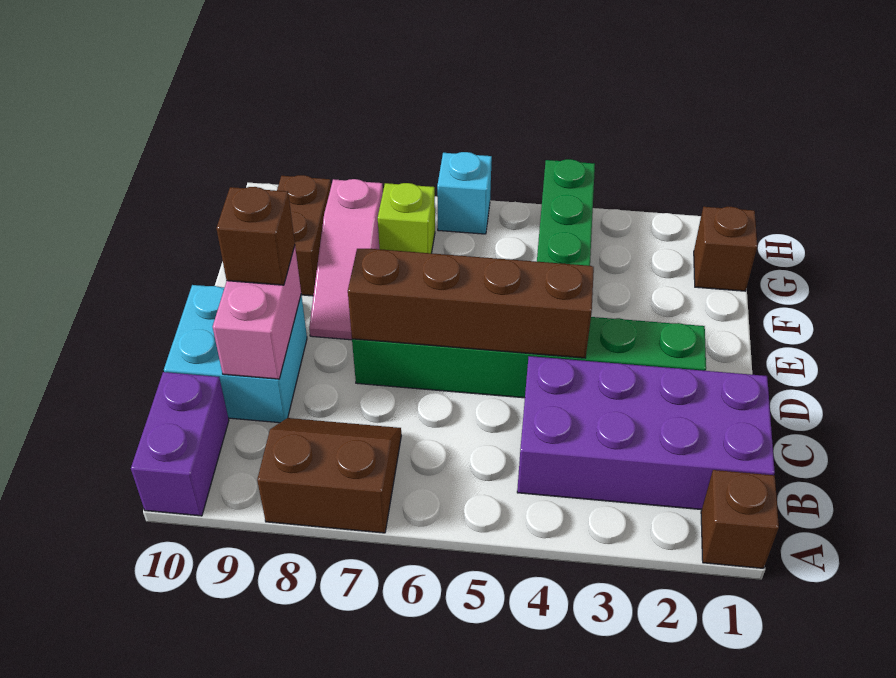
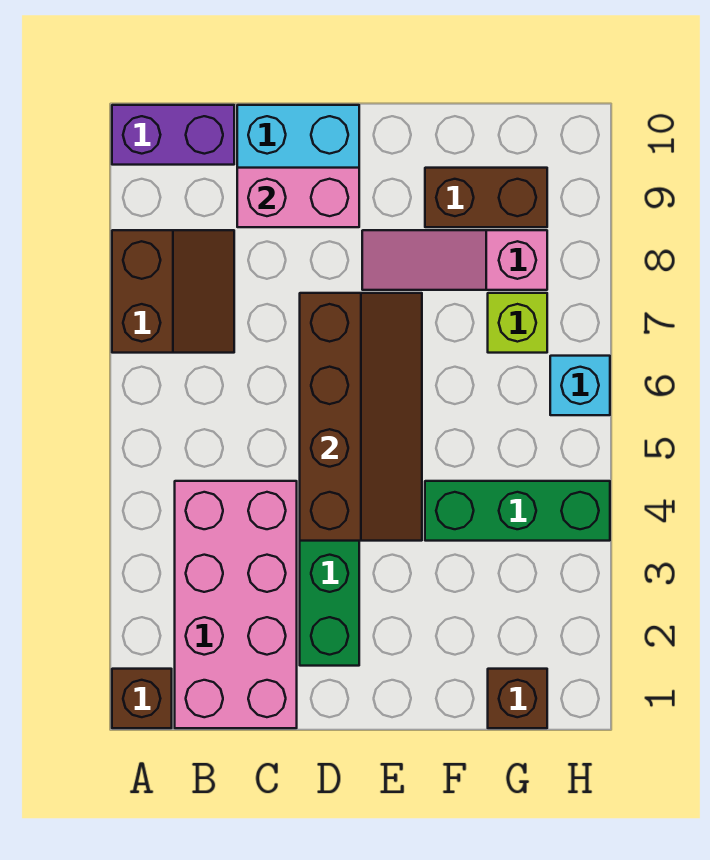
purple 2x4 brick [517,356,775,510] -> pink 2x4 brick [175,481,297,728]
brown 1x1 brick [216,187,295,285] -> none

